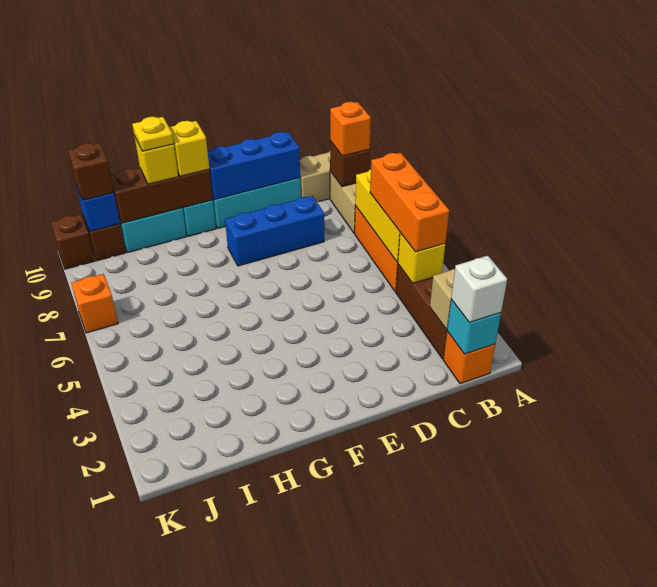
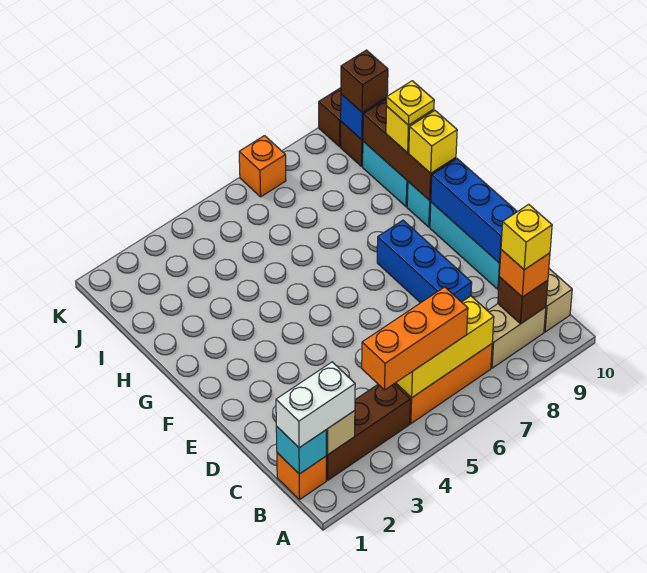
white 1x1 brick [451,256,507,322] -> white 1x2 brick [276,362,355,448]
yellow 1x1 brick [398,233,445,283] -> yellow 1x1 brick moved to [501,204,552,270]

